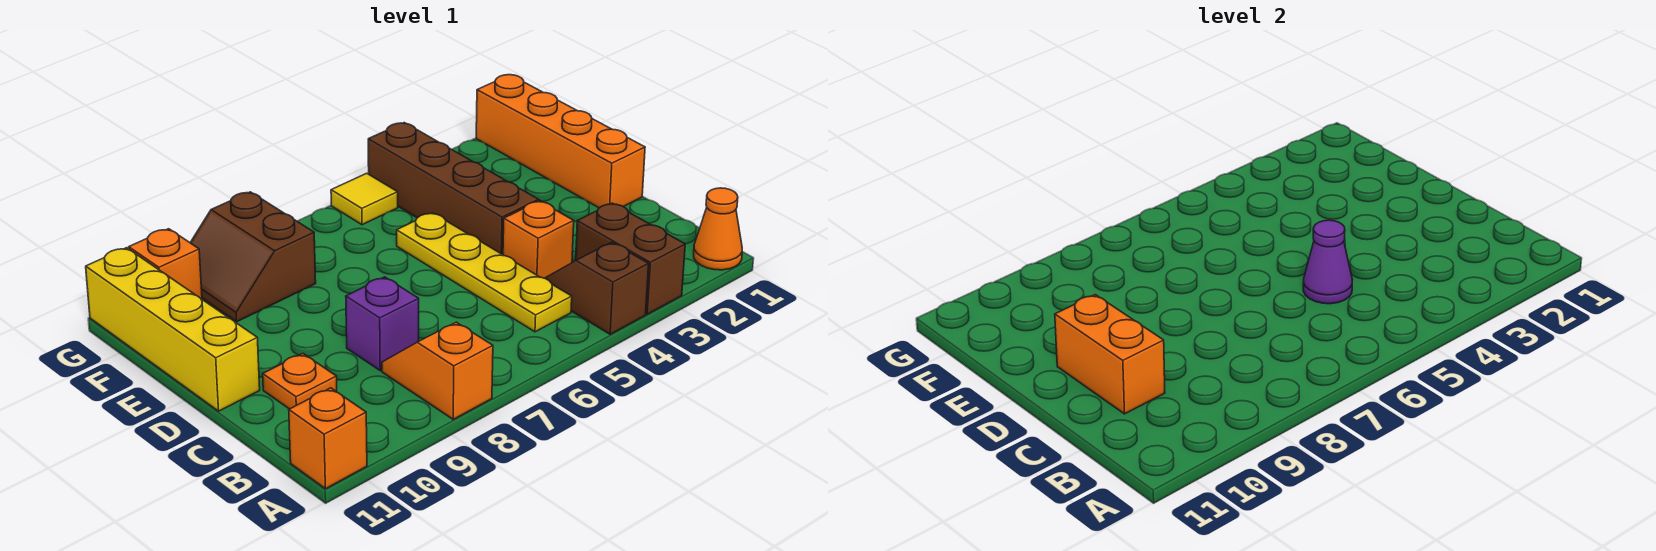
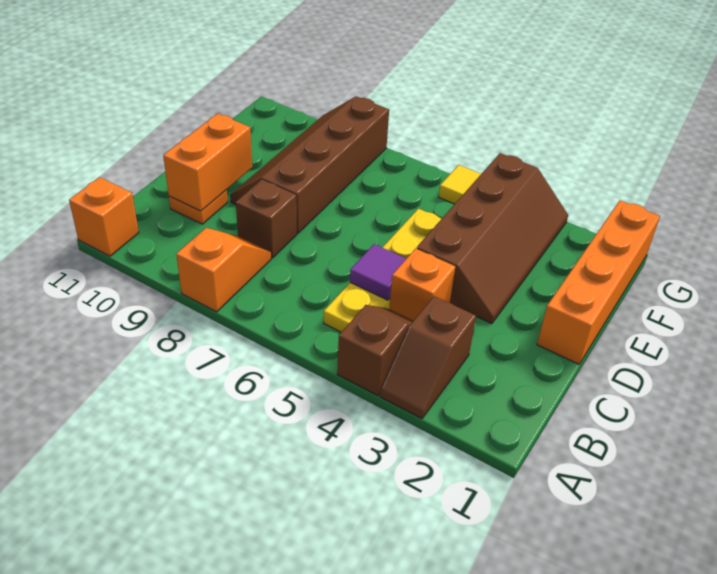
orange 1x1 cone [694,188,742,270] -> none
brown 1x2 brick [576,203,685,314] -> brown 1x2 slope [380,296,476,419]
purple 1x1 cone [1303,220,1352,304] -> purple 1x1 tile [350,244,406,300]
purple 1x1 brick [346,277,419,371] -> brown 1x1 brick [236,179,297,258]
yellow 1x4 brick [86,248,260,411] -> none
brown 2x2 slope [190,192,316,322] -> brown 2x4 slope [230,96,389,233]
orange 1x1 brick [129,229,202,299] -> none

